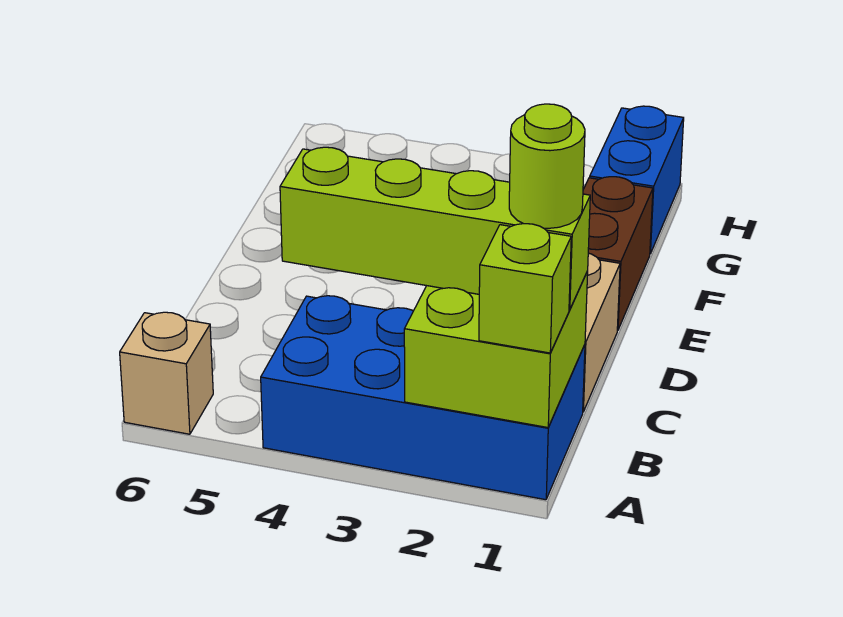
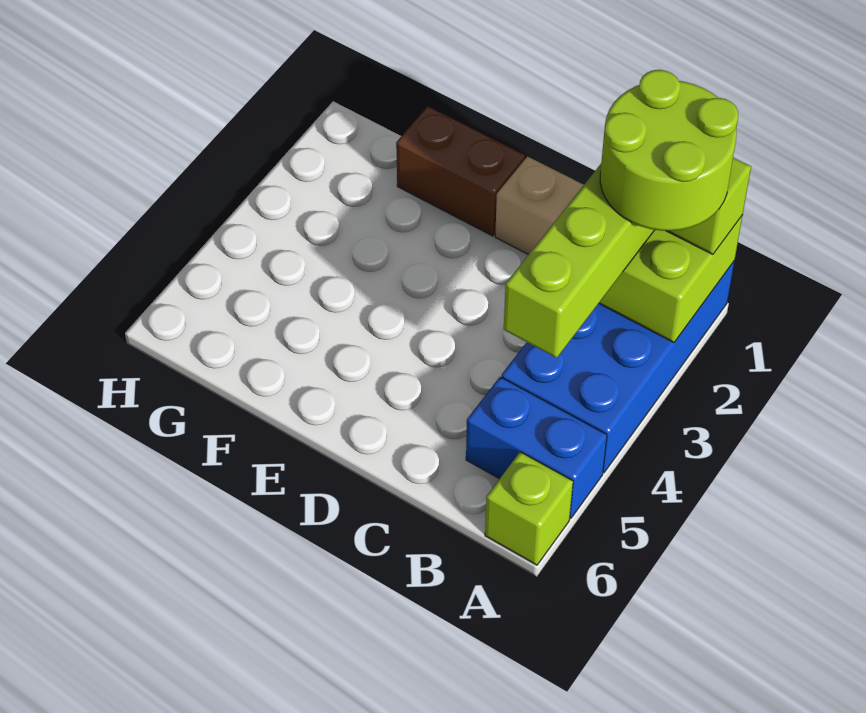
tan 1x1 brick [120,312,213,434] -> lime 1x1 brick [485,452,573,565]
lime 1x1 round brick [509,104,585,228] -> lime 2x2 round brick [600,70,738,231]
blue 1x2 brick [590,106,684,254] -> blue 1x2 brick moved to [466,377,607,518]

